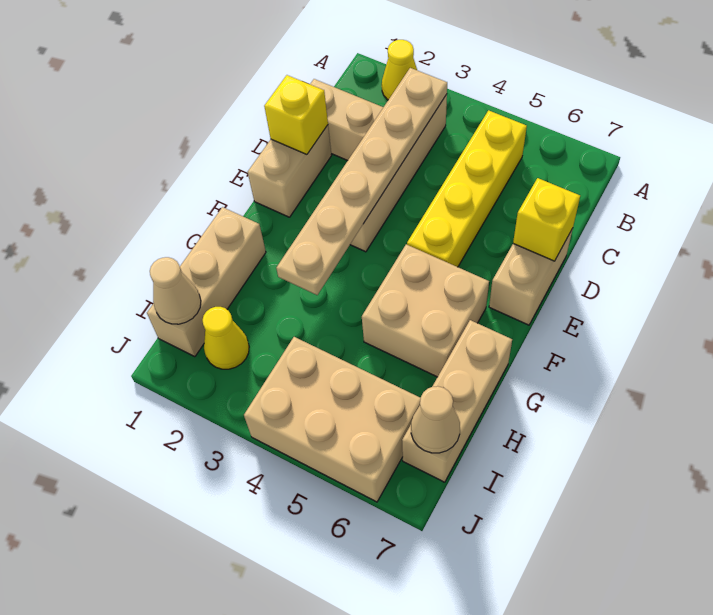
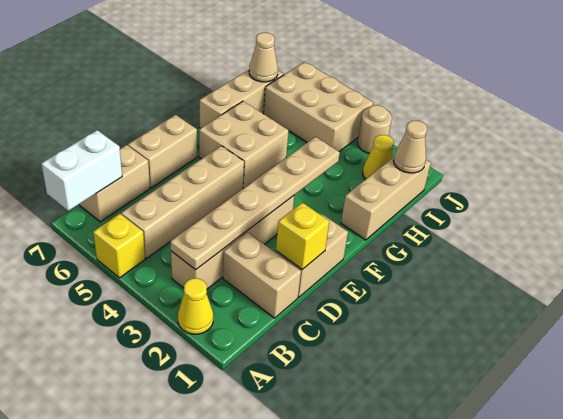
none -> white 1x2 brick [41,130,122,211]
yellow 1x4 brick [407,110,527,267] -> tan 1x4 brick [121,146,244,258]
none -> tan 1x2 brick [79,145,150,222]
yellow 1x1 brick [513,178,580,261] -> yellow 1x1 brick moved to [93,214,145,278]
none -> tan 1x1 round brick [358,105,392,153]

